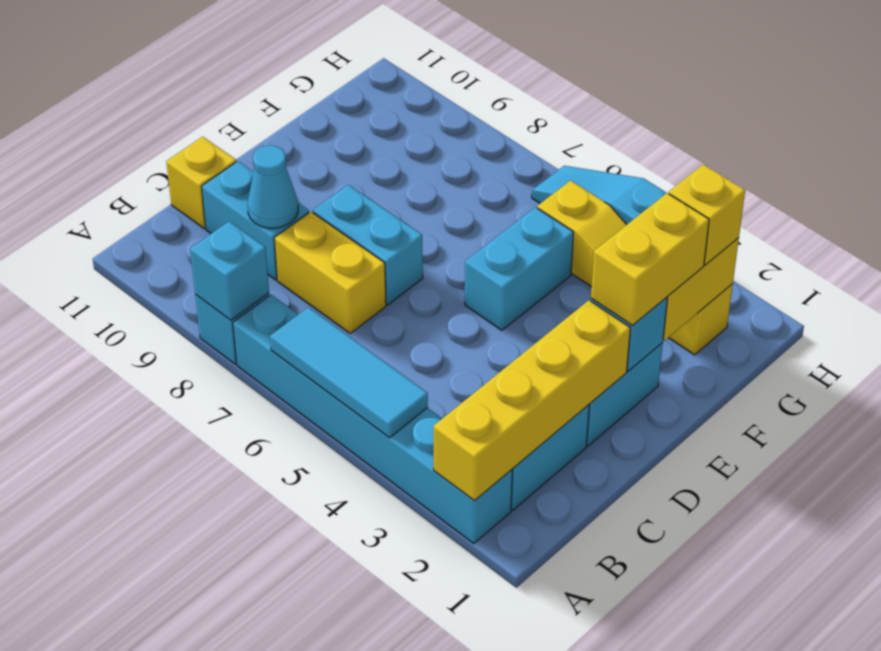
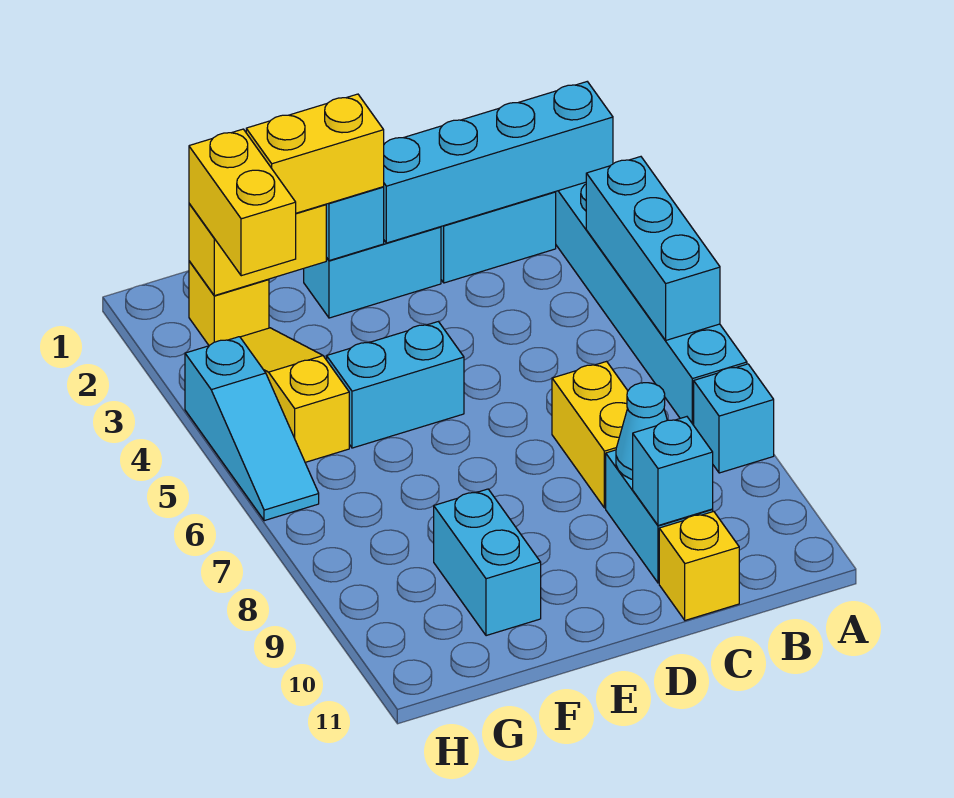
yellow 1x4 brick [433,300,630,501] -> cyan 1x4 brick [384,82,613,243]
cyan 1x3 tile [270,307,428,438] -> cyan 1x3 brick [586,157,720,340]
cyan 1x1 brick [190,221,269,320] -> cyan 1x1 brick moved to [633,417,713,526]
cyan 1x2 brick [313,185,423,305] -> cyan 1x2 brick moved to [434,489,541,636]
yellow 1x1 brick [669,164,745,265] -> yellow 1x2 brick [189,129,296,276]

